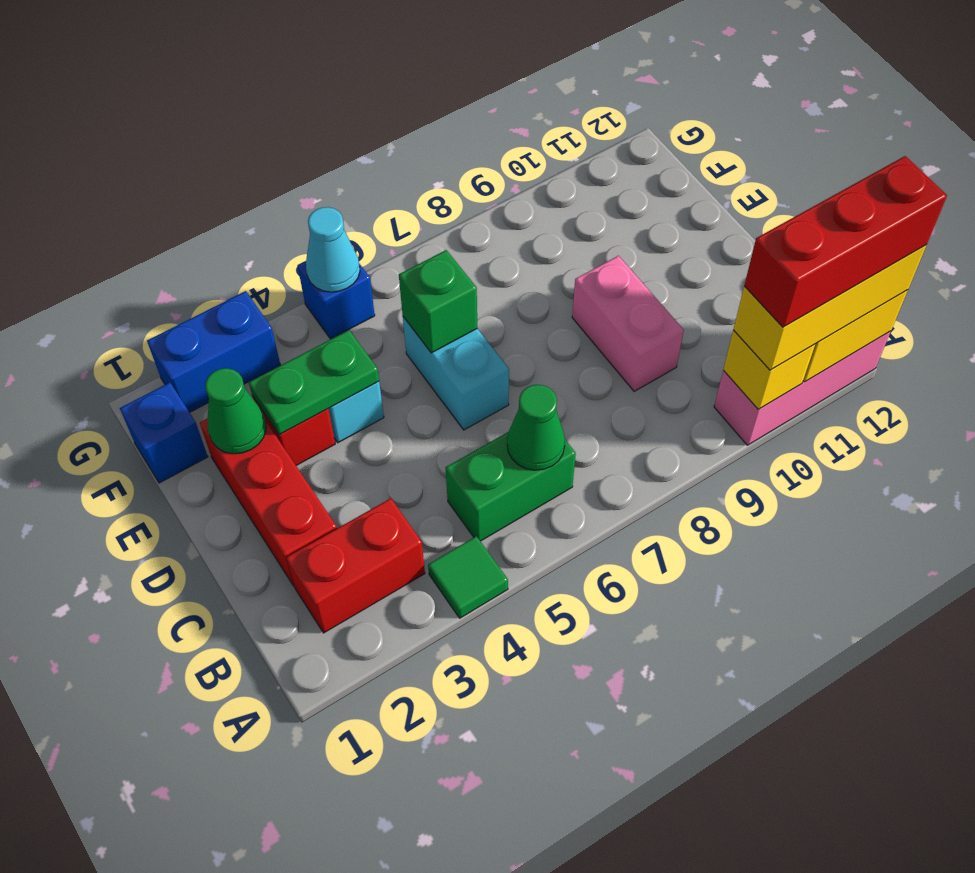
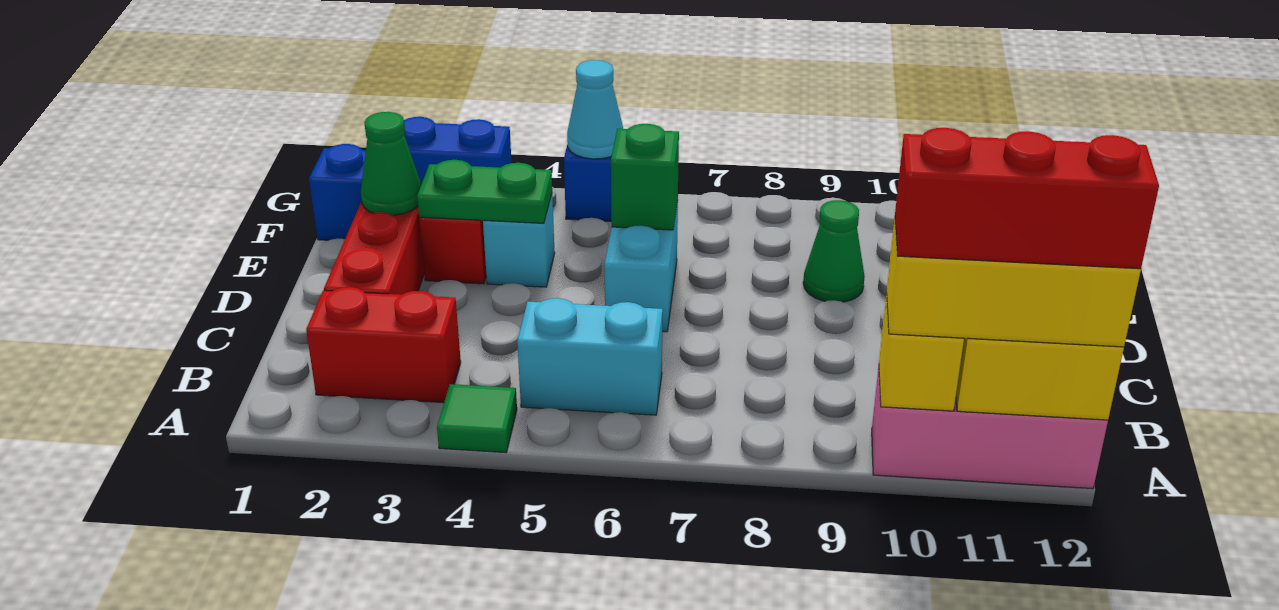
green 1x2 brick [446,432,576,541] -> cyan 1x2 brick [517,298,663,415]
green 1x1 cone [507,385,565,470] -> green 1x1 cone moved to [803,200,865,302]
pink 1x2 brick [572,256,684,391] -> none

